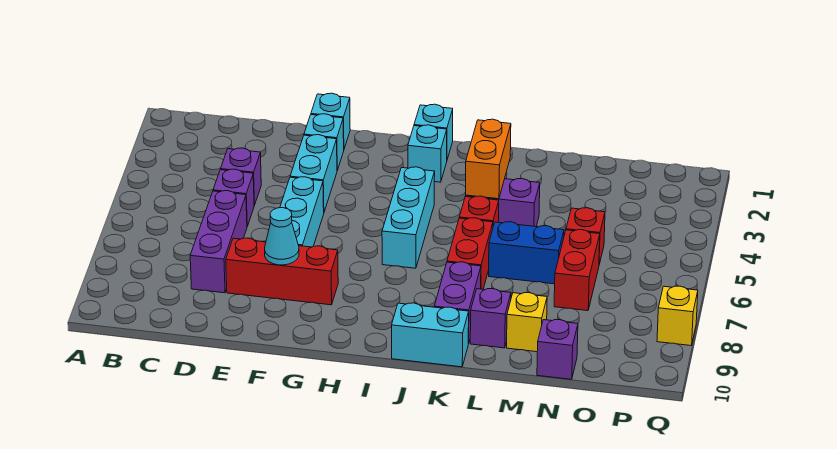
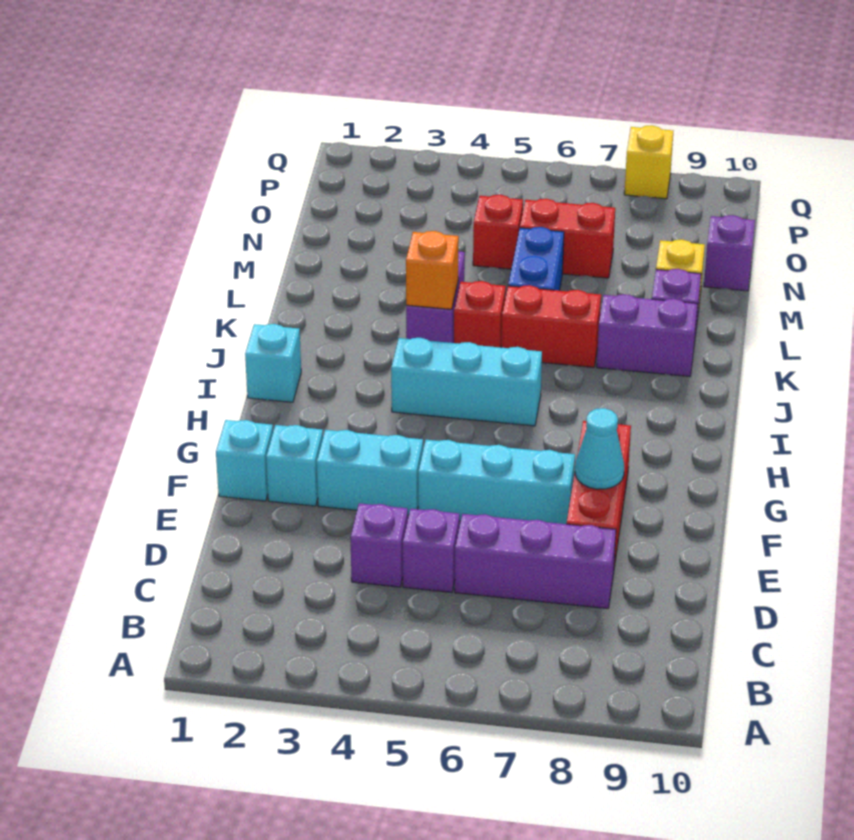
cyan 1x1 brick [408,125,447,182] -> none
cyan 1x2 brick [392,303,469,367] -> none
orange 1x2 brick [466,119,511,199] -> orange 1x1 brick [406,231,459,309]

